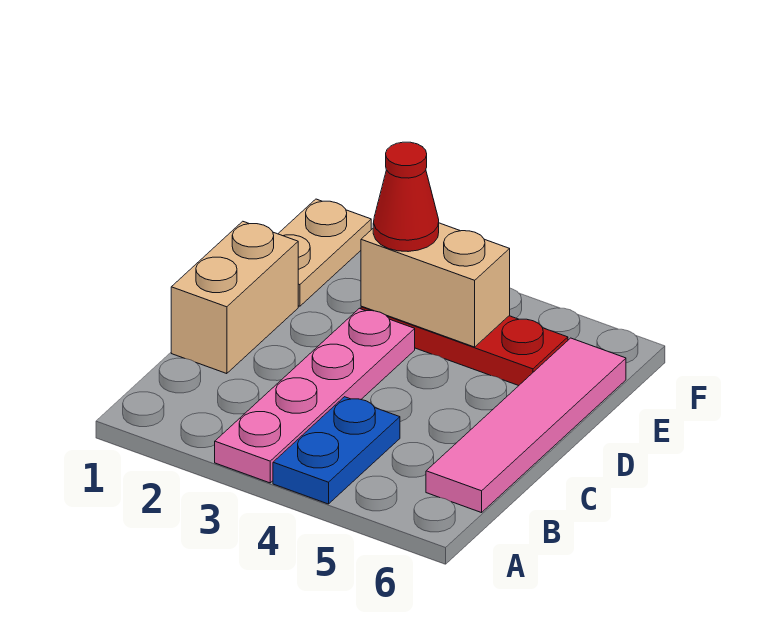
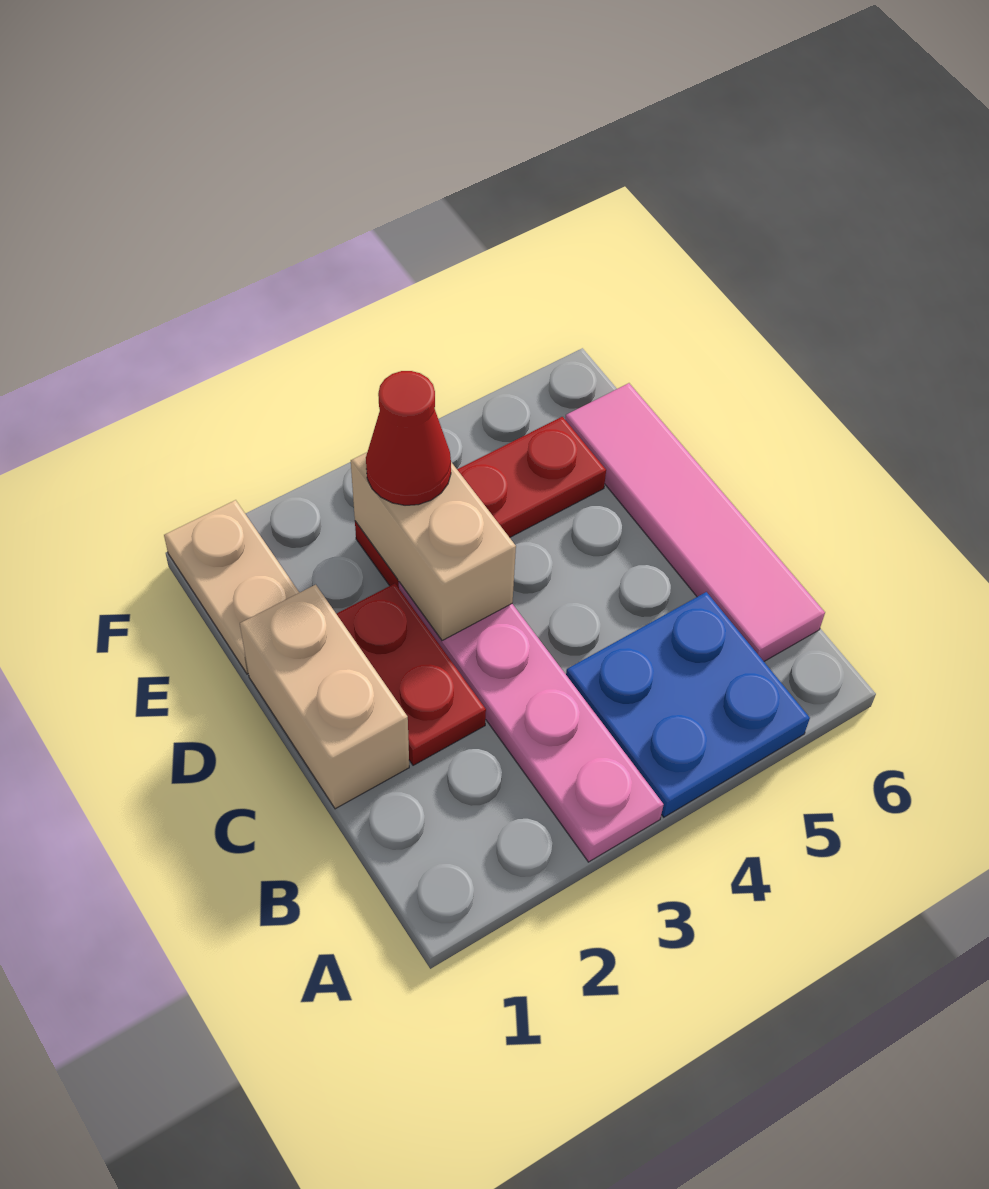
blue 1x2 plate [273,397,400,504] -> blue 2x2 plate [566,592,810,817]
none -> red 1x2 plate [337,583,486,765]
tan 1x2 brick [361,223,510,347] -> tan 1x2 brick turned to [351,452,516,641]

